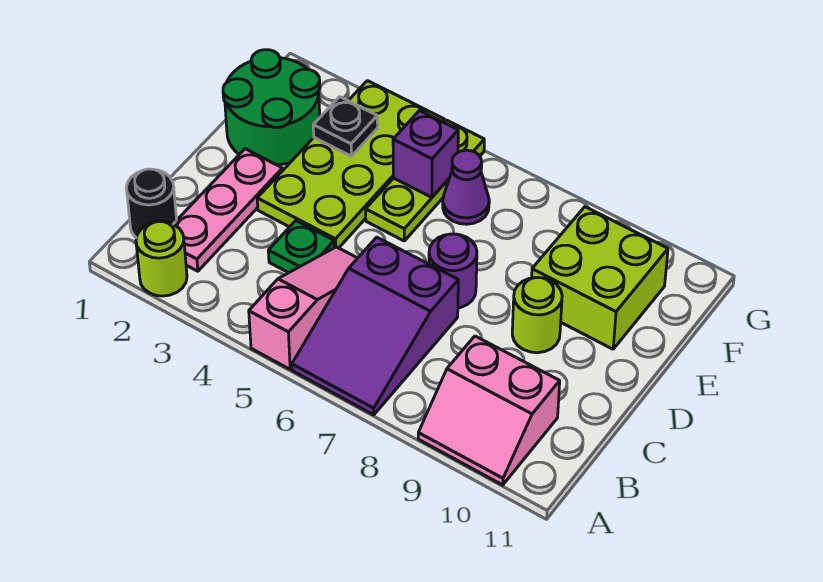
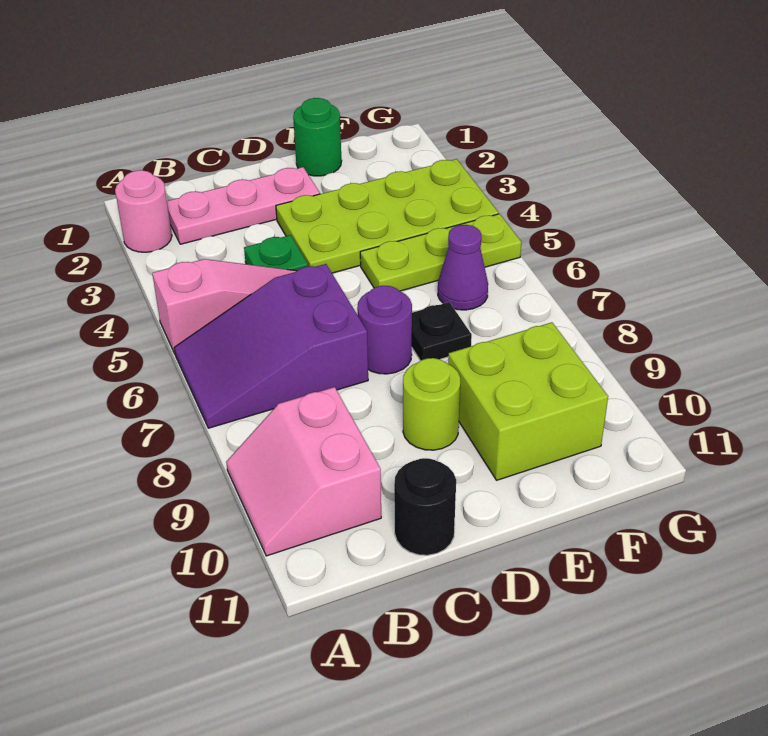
lime 1x1 round brick [136,221,187,296] -> pink 1x1 round brick [115,170,172,252]
black 1x1 round brick [126,169,177,238] -> black 1x1 round brick moved to [394,458,456,555]
green 2x2 round brick [223,50,320,165] -> green 1x1 round brick [293,98,342,176]
black 1x1 plate [313,97,378,156] -> black 1x1 plate moved to [412,302,472,361]
purple 1x1 brick [393,111,458,197] -> none

